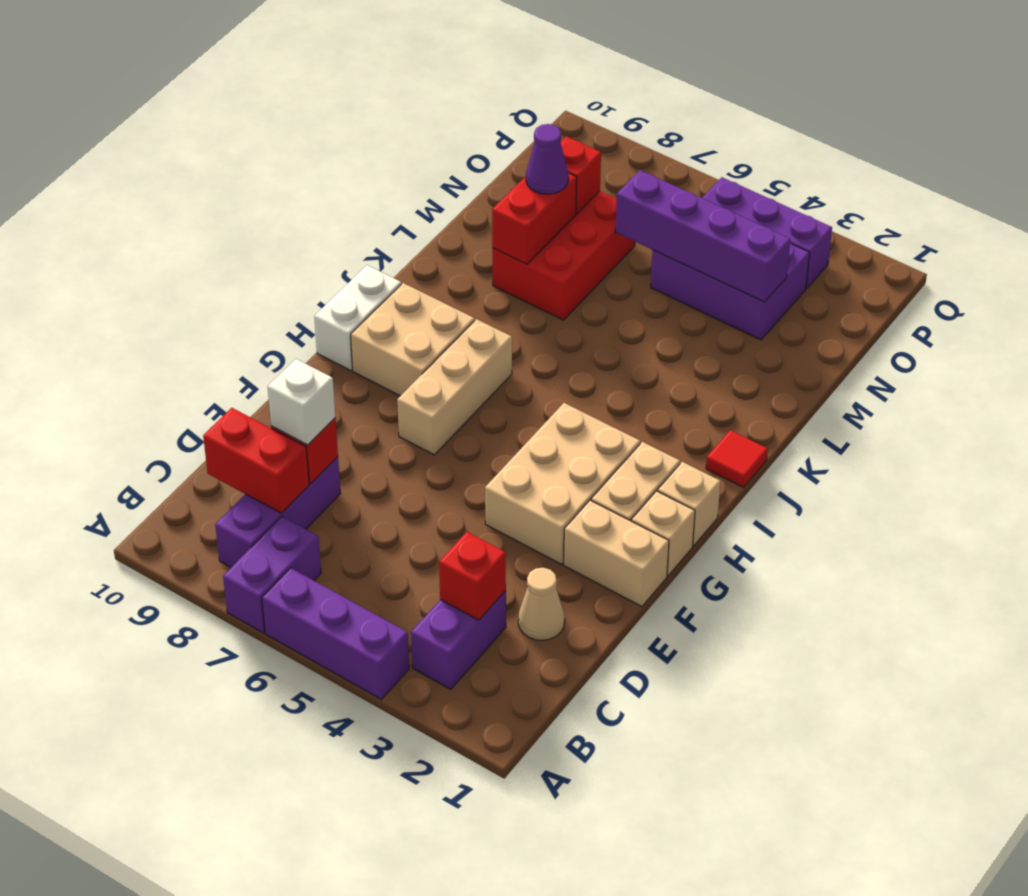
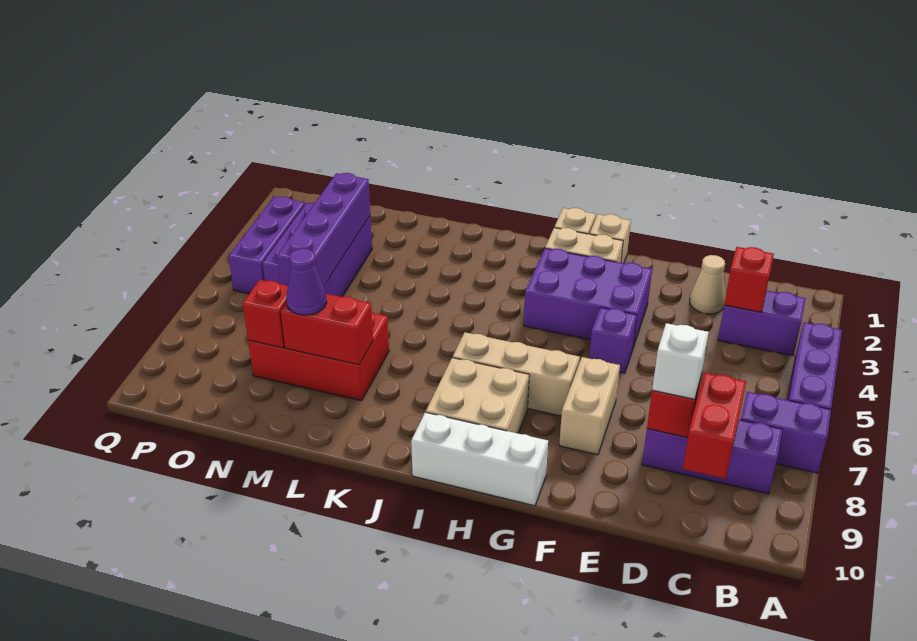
tan 1x2 brick [564,500,669,607] -> tan 1x2 brick moved to [559,357,620,455]
tan 2x3 brick [485,403,640,564] -> purple 2x3 brick [524,248,652,347]
none -> purple 1x1 brick [589,307,637,373]
white 1x2 brick [314,265,401,371] -> white 1x3 brick [411,412,548,506]
red 1x1 tile [706,430,768,487] -> none

